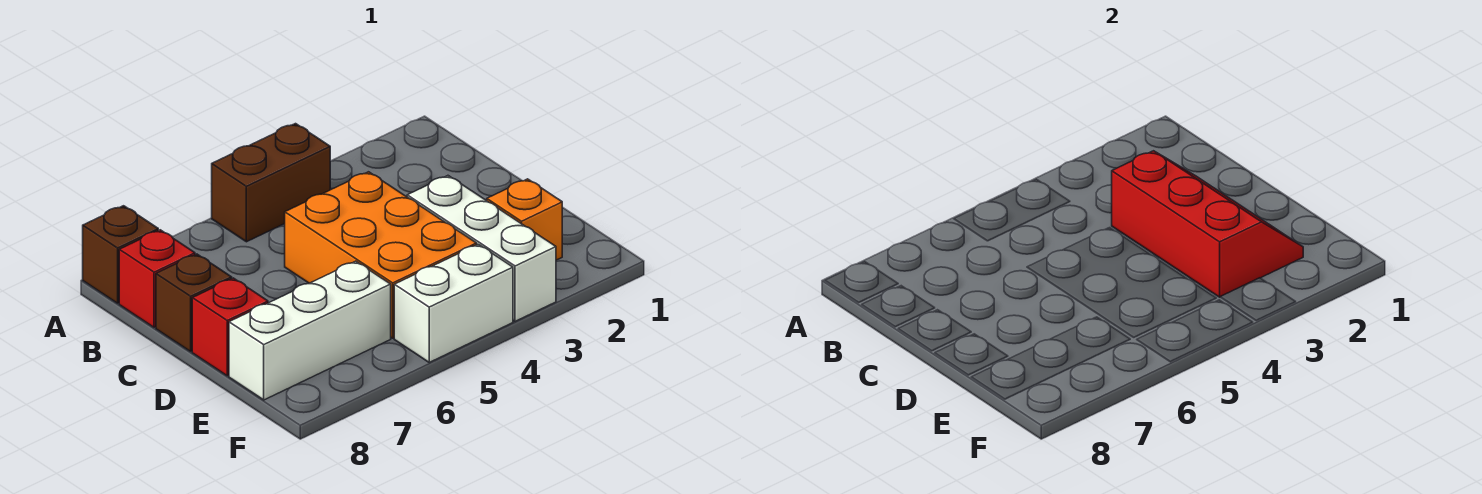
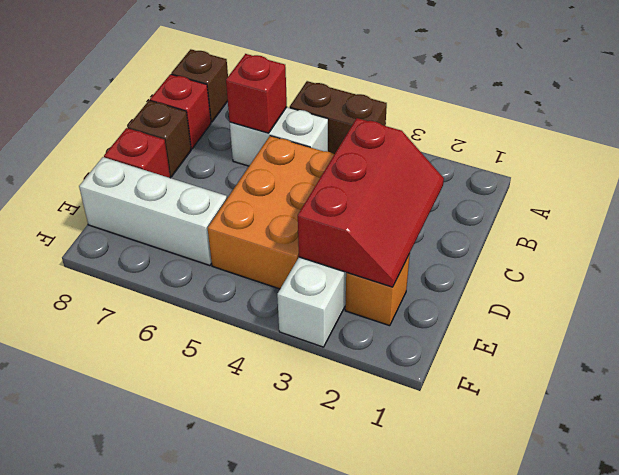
none -> red 1x1 brick [226,54,287,133]
white 1x2 brick [394,244,513,362] -> white 1x2 brick moved to [230,107,328,166]

